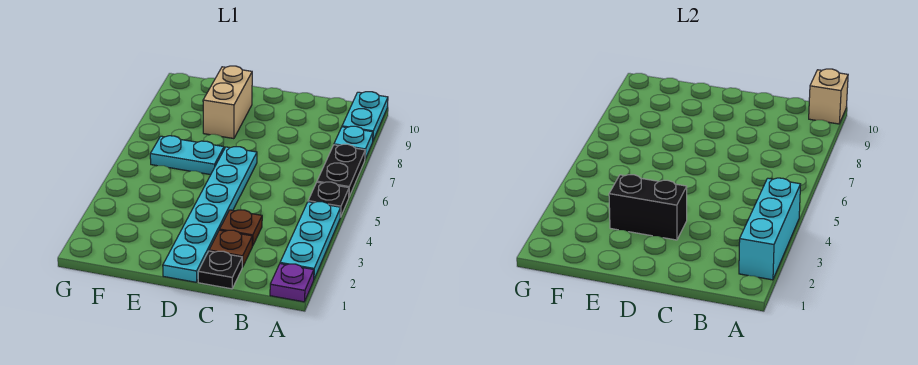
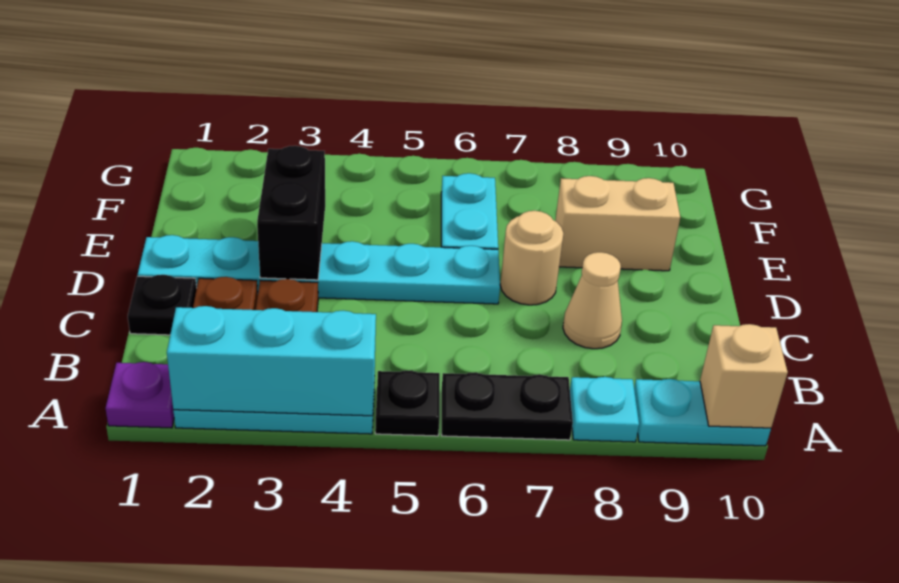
none -> tan 1x1 cone [563,252,622,349]
none -> tan 1x1 round brick [500,211,564,305]

